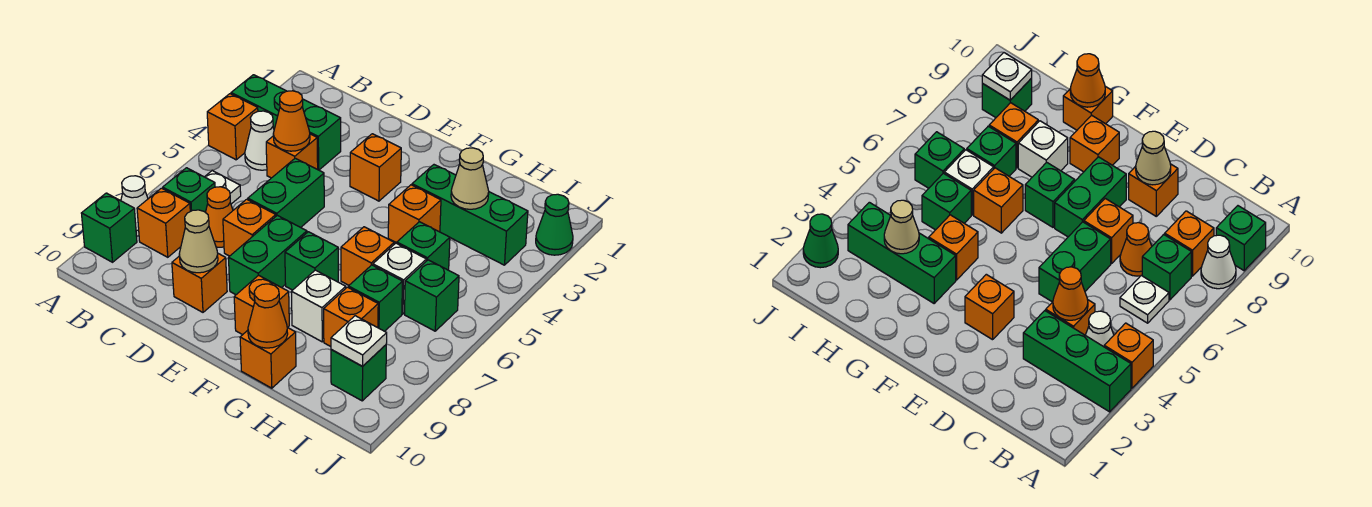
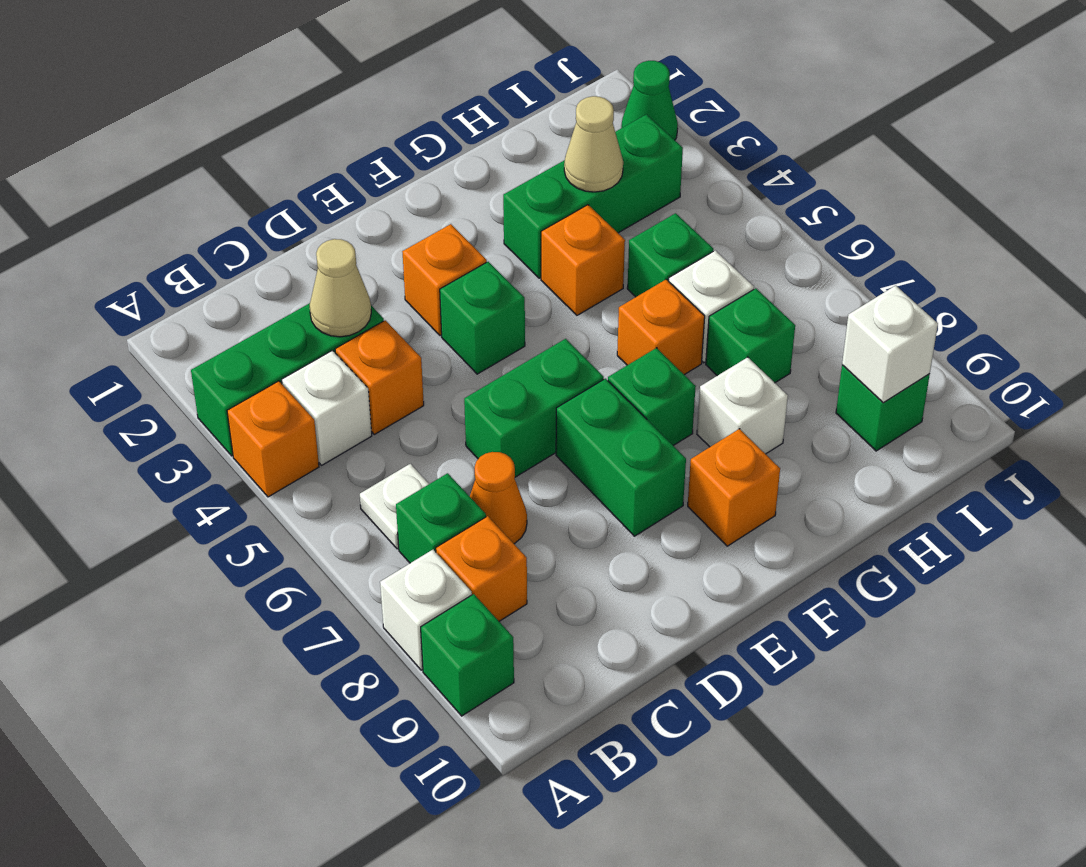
white 1x1 cone [121,176,148,236] -> white 1x1 brick [380,550,472,670]
white 1x1 cone [245,111,274,170] -> white 1x1 brick [282,350,372,465]
orange 1x1 cone [273,91,310,151] -> none
green 1x2 brick [248,158,324,227] -> green 1x2 brick turned to [464,339,604,477]
orange 1x1 brick [223,199,276,256] -> none
orange 1x1 brick [172,254,227,312] -> none
tan 1x1 cone [179,210,218,273] -> tan 1x1 cone moved to [310,239,371,337]
orange 1x1 brick [240,327,296,388] -> none
orange 1x1 cone [248,284,288,348] -> none
orange 1x1 brick [324,287,378,347] -> none
green 1x1 brick [405,260,459,331] -> green 1x1 brick moved to [440,262,525,374]
white 1x1 plate [331,316,387,366] -> white 1x1 brick [842,285,938,403]

